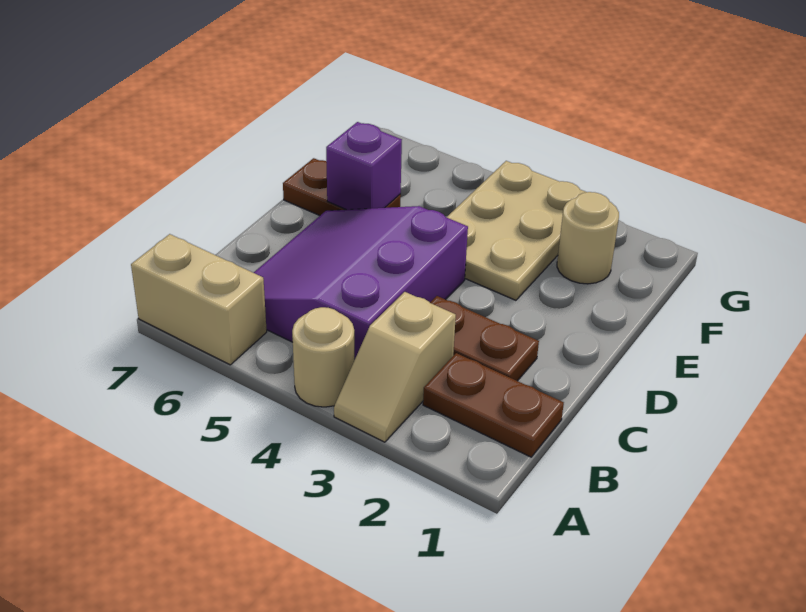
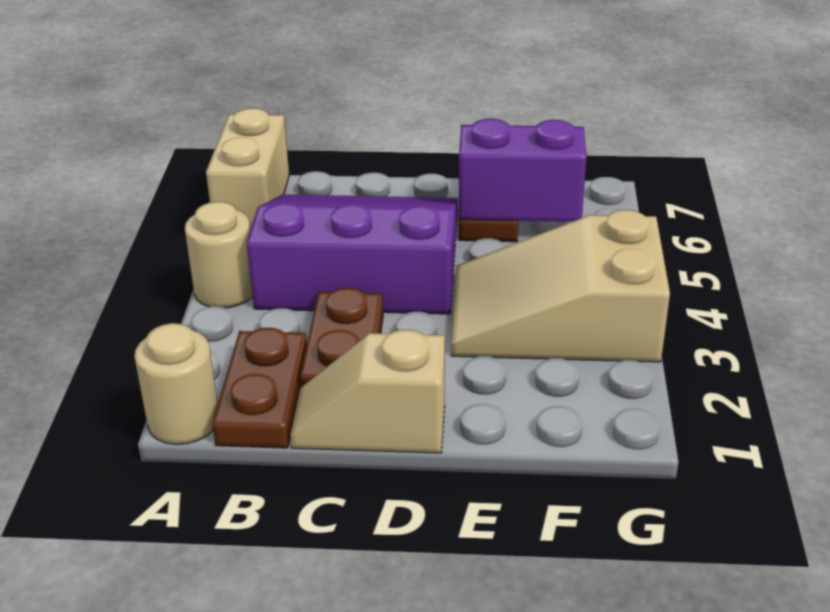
tan 1x2 slope [334,292,456,442] -> tan 1x2 slope moved to [290,330,445,453]
tan 2x3 plate [447,161,586,300] -> tan 2x3 slope [451,210,670,362]
purple 1x1 brick [326,122,402,210] -> purple 1x2 brick [459,119,587,222]
tan 1x1 round brick [557,192,619,284] -> tan 1x1 round brick moved to [134,323,218,444]

